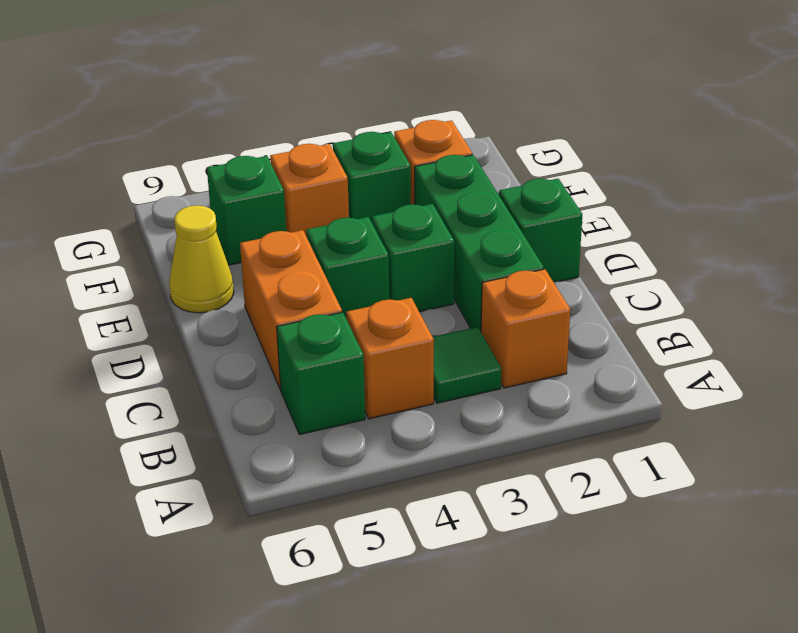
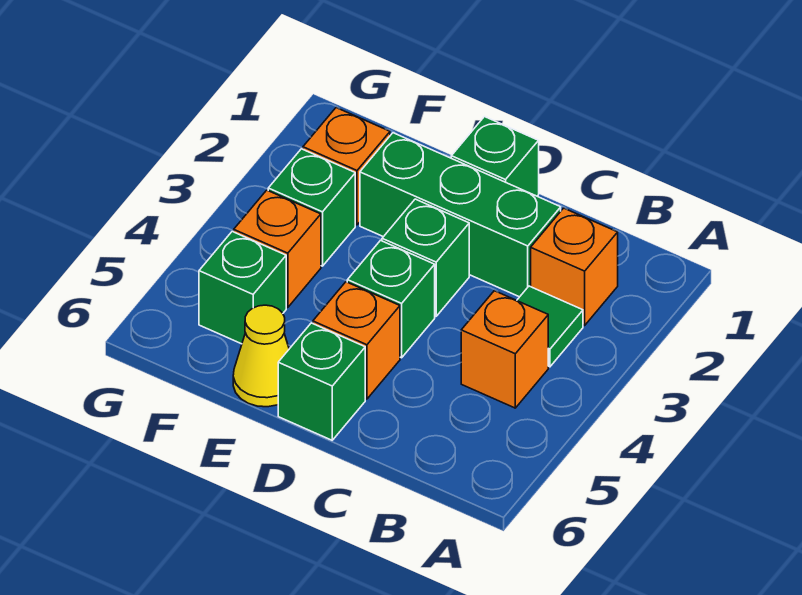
green 1x1 brick [277,312,365,435] -> green 1x1 brick moved to [278,323,365,440]
orange 1x2 brick [240,230,342,389] -> orange 1x1 brick [313,282,400,399]

